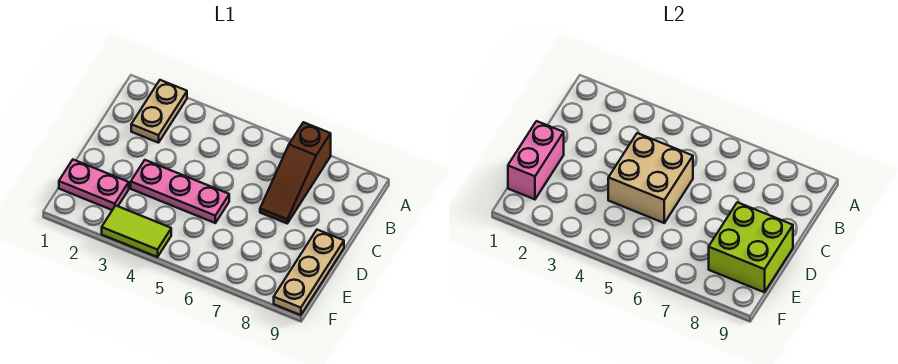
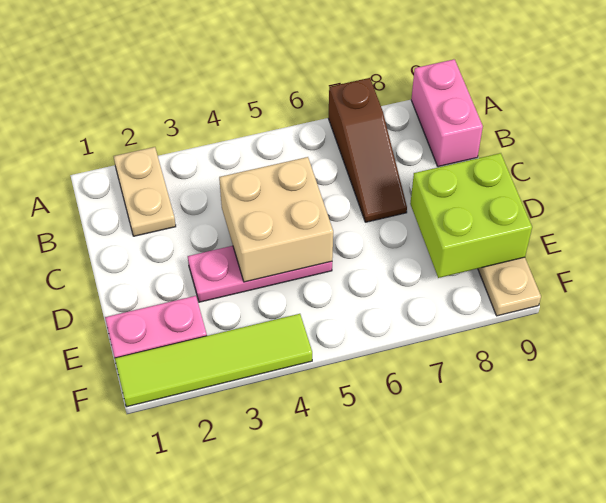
pink 1x2 brick [508,121,564,199] -> pink 1x2 brick moved to [411,59,483,167]
lime 1x2 tile [102,206,171,257] -> lime 1x4 tile [115,314,312,407]

